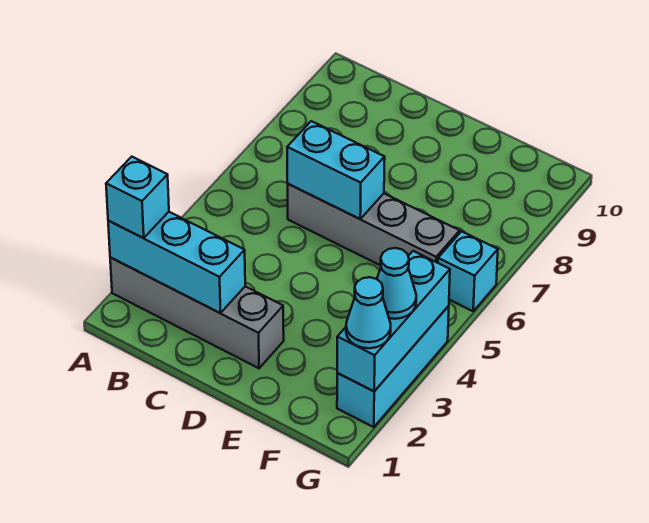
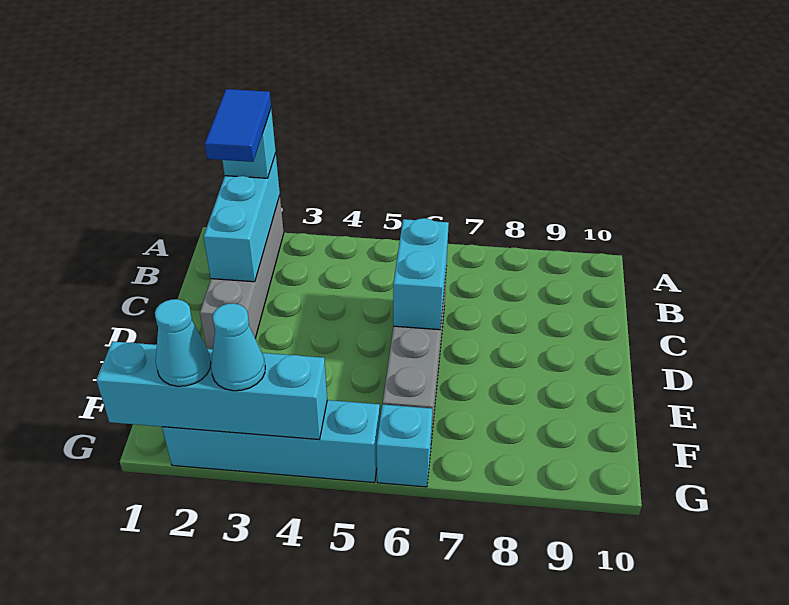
none -> blue 1x2 tile [205,89,271,162]
cyan 1x3 brick [337,306,449,427] -> cyan 1x4 brick [162,400,380,483]
cyan 1x3 brick [337,251,450,391] -> cyan 1x4 brick [97,341,327,439]

